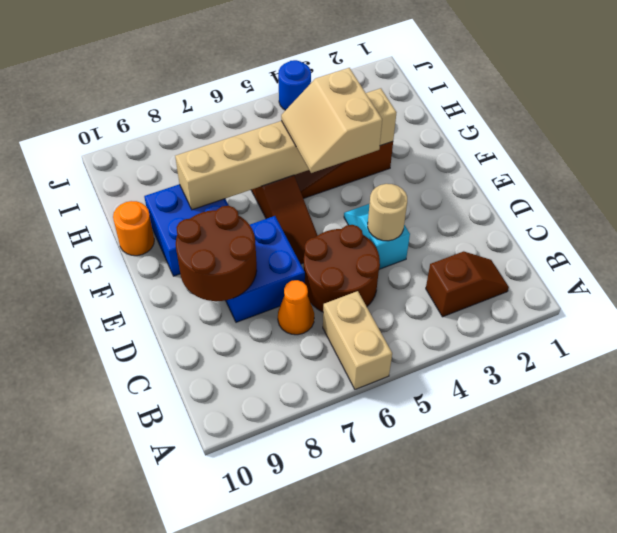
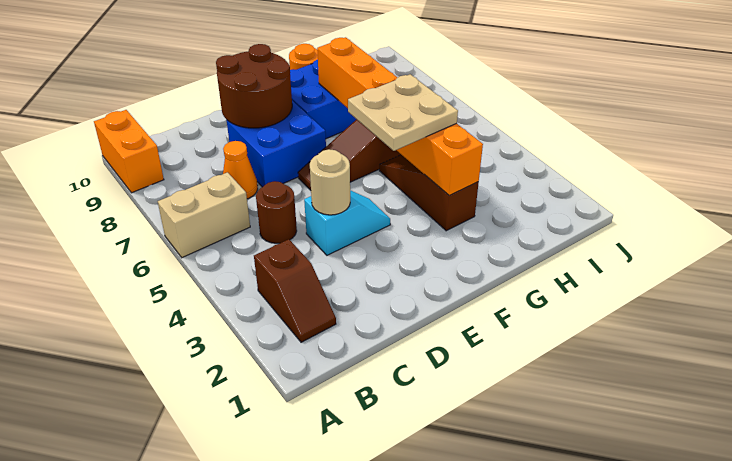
none -> orange 1x2 brick [94,110,164,193]
brown 2x2 round brick [304,225,380,312] -> brown 1x1 round brick [256,181,297,243]
tan 2x2 slope [281,68,382,173] -> tan 2x2 plate [348,74,458,151]
tan 1x6 brick [175,88,396,210] -> orange 1x6 brick [317,37,483,195]
blue 1x1 round brick [278,60,311,110] -> none

